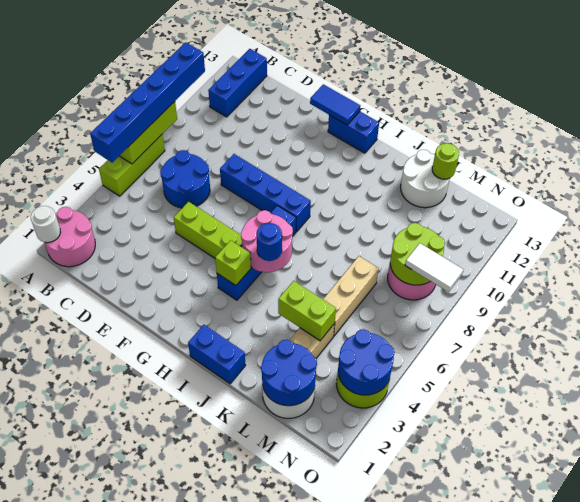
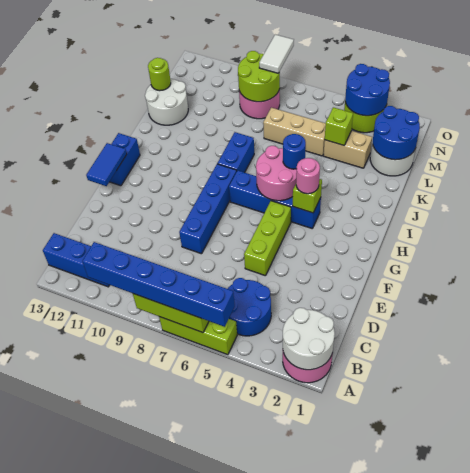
white 1x1 round brick [31,206,61,243] -> white 2x2 round brick [283,308,335,370]
blue 2x2 round brick [160,150,210,208] -> blue 2x2 round brick moved to [228,278,271,336]
none -> pink 1x1 round brick [296,158,320,194]
blue 1x2 brick [188,325,246,384] -> blue 1x2 brick moved to [217,132,254,173]
lime 1x2 brick [278,281,336,341] -> lime 1x1 brick [325,107,353,146]

